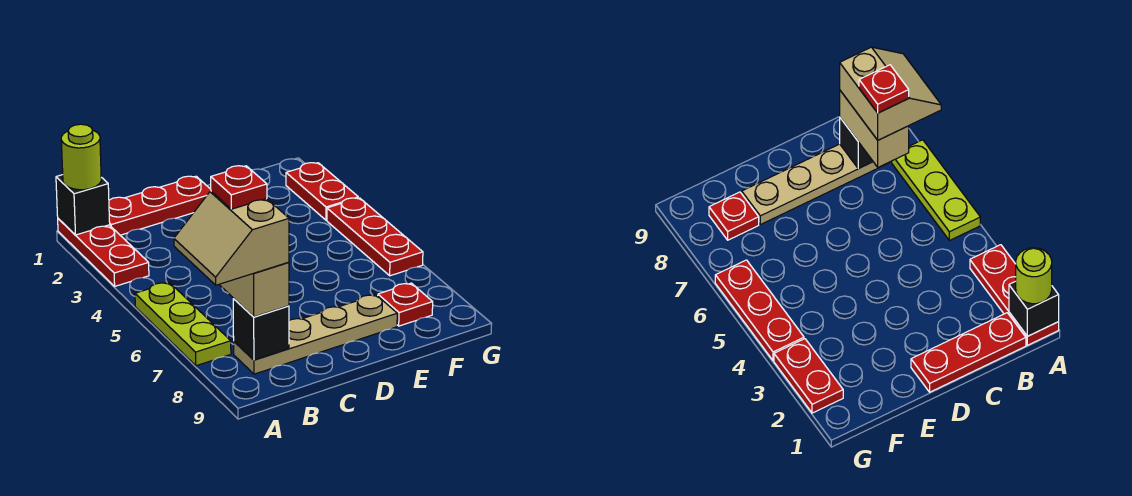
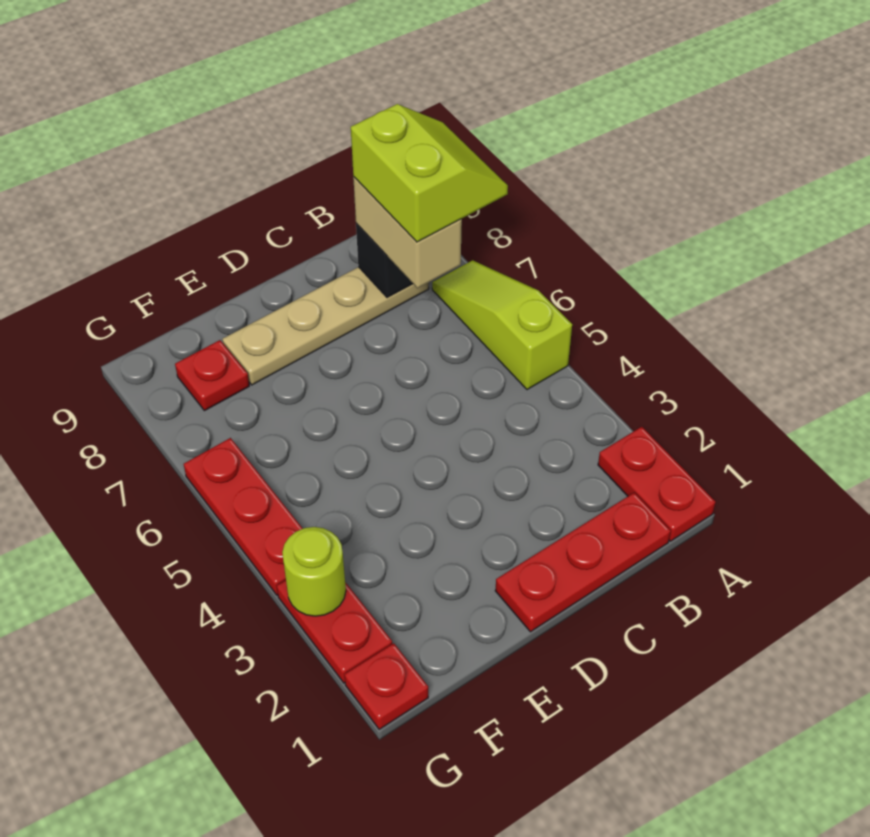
red 1x3 plate [58,219,149,286] -> red 1x2 plate [598,427,716,541]
black 1x1 brick [56,175,110,235] -> none
lime 1x1 round brick [61,124,101,190] -> lime 1x1 round brick moved to [282,527,346,616]
lime 1x3 plate [135,283,231,366] -> lime 1x3 slope [432,260,572,390]
tan 2x2 slope [174,191,289,285] -> lime 2x2 slope [351,104,508,242]
red 1x1 plate [211,166,267,209] -> red 1x1 plate moved to [345,643,428,729]

